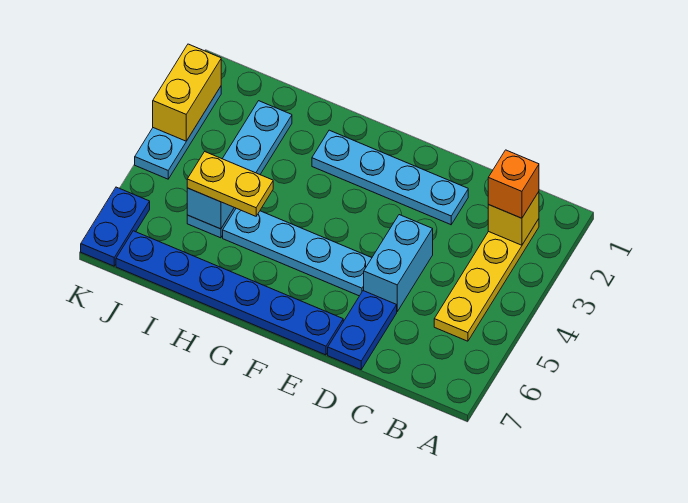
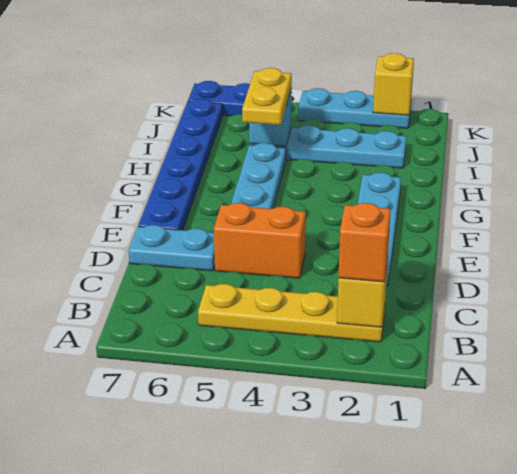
cyan 1x2 brick [364,215,433,311] -> orange 1x2 brick [214,203,306,278]
blue 1x2 plate [328,291,397,370] -> cyan 1x2 plate [128,225,215,271]
yellow 1x2 brick [153,44,221,141] -> yellow 1x1 brick [373,53,414,115]

